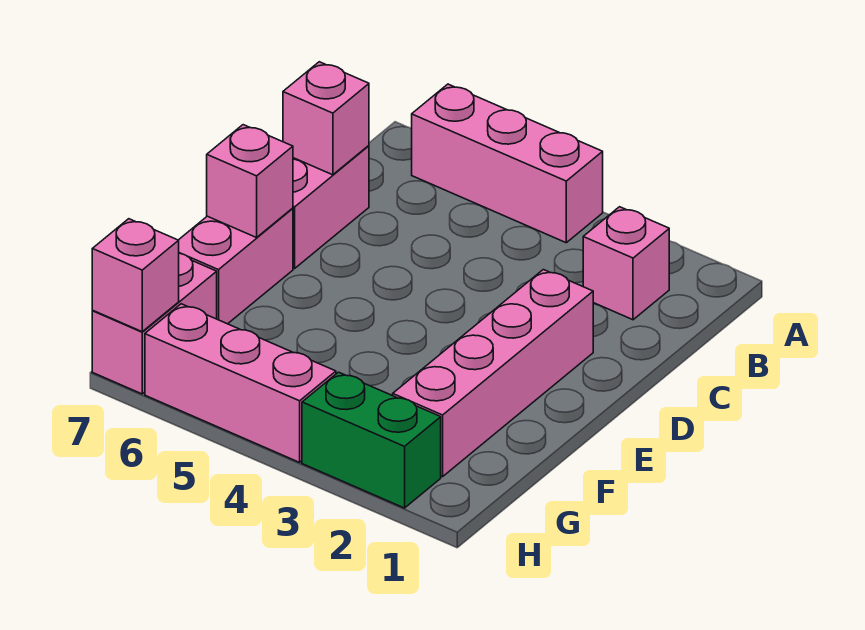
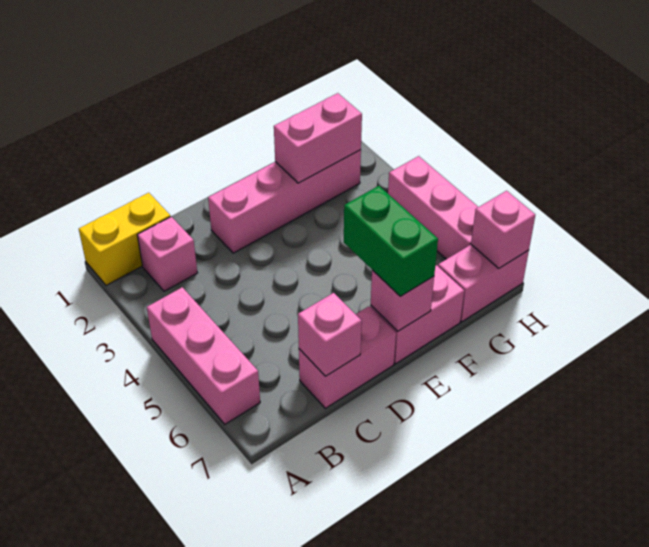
none -> yellow 1x2 brick [79,193,171,285]
none -> pink 1x2 brick [274,93,362,183]
green 1x2 brick [302,372,441,508] -> green 1x2 brick moved to [344,186,438,296]

